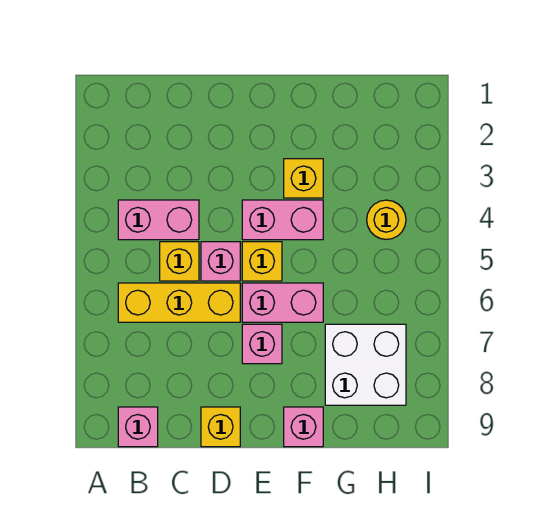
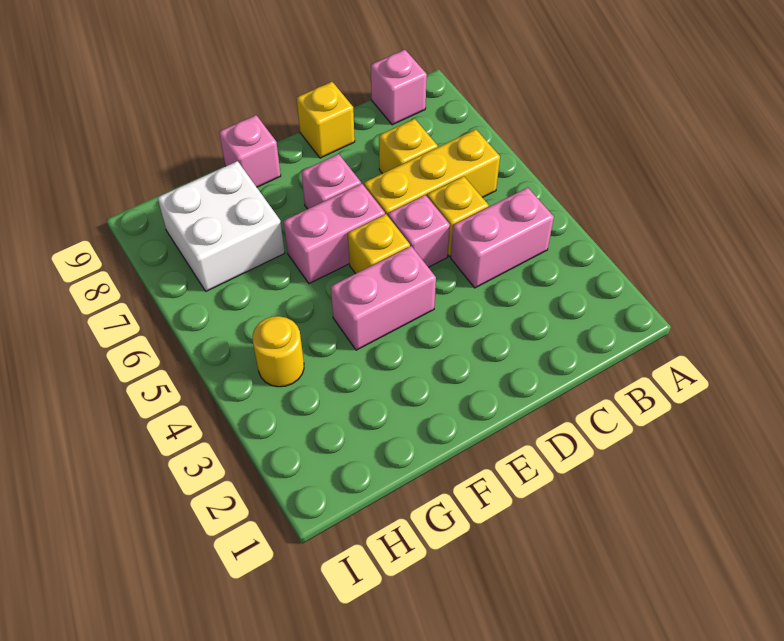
yellow 1x1 brick [284,159,323,198] -> yellow 1x1 brick moved to [379,119,438,174]

